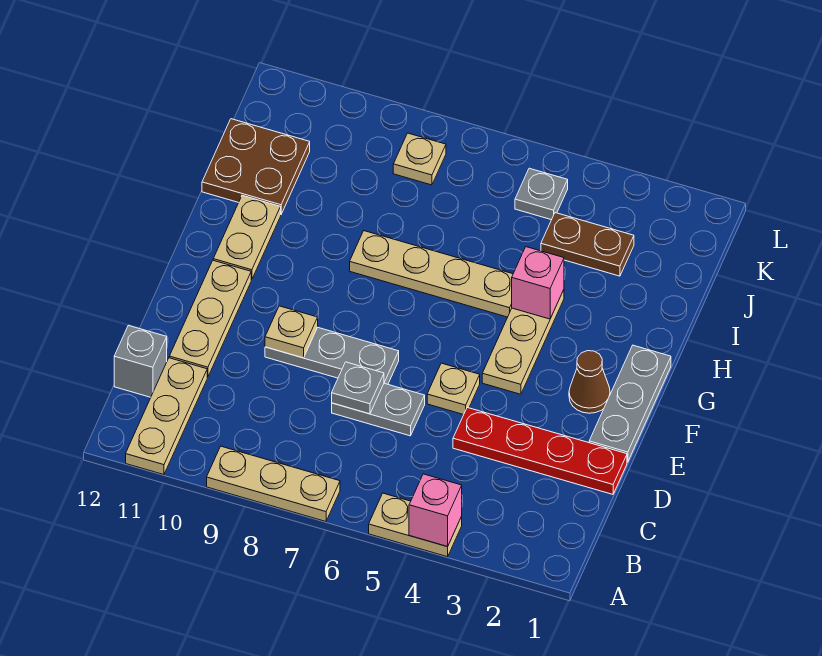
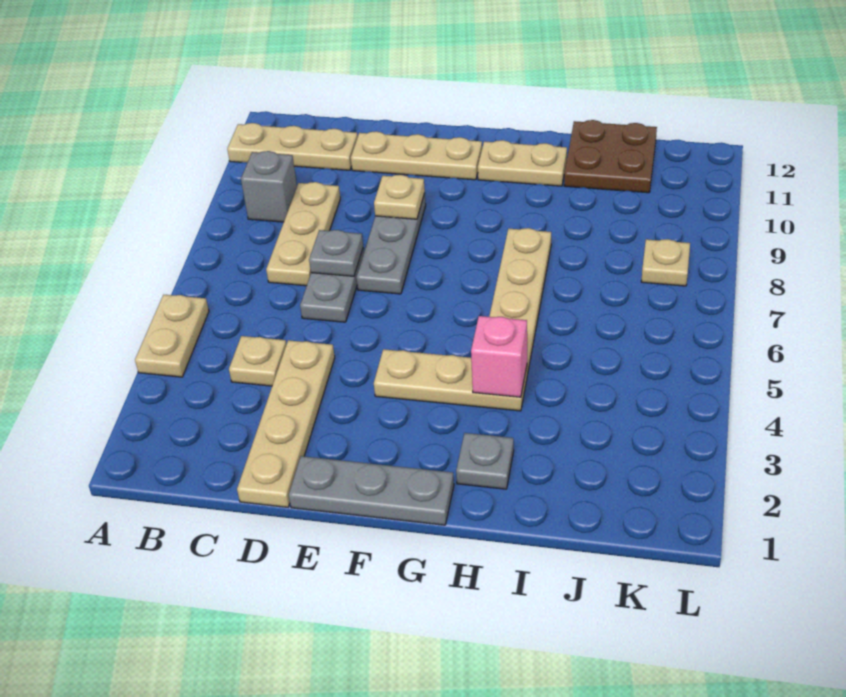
pink 1x1 brick [409,474,462,547] -> none
tan 1x3 plate [207,446,340,522] -> tan 1x3 plate moved to [266,182,340,286]
grey 1x1 brick [114,325,167,397] -> grey 1x1 brick moved to [241,151,297,222]
red 1x4 plate [453,408,627,494] -> tan 1x4 plate [237,340,335,507]
tan 1x1 plate [427,363,480,415] -> tan 1x1 plate moved to [229,336,286,386]
brown 1x1 cone [569,351,610,413] -> none
brown 1x2 plate [541,213,634,276] -> none
grey 1x1 plate [515,168,568,220] -> grey 1x1 plate moved to [456,433,514,489]

